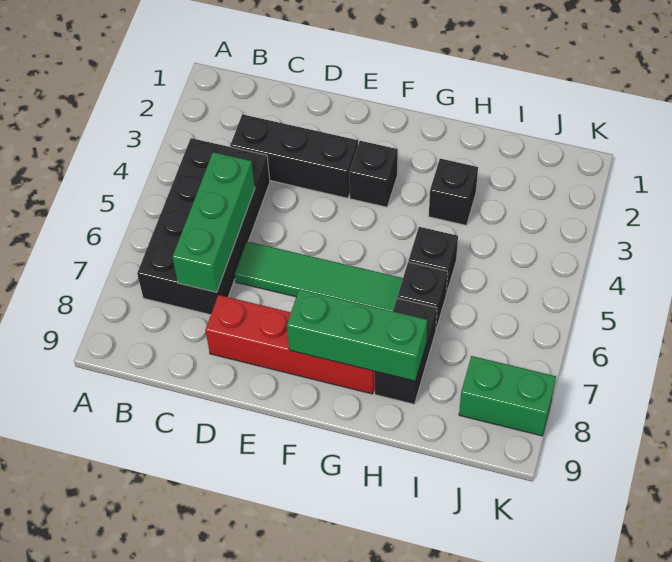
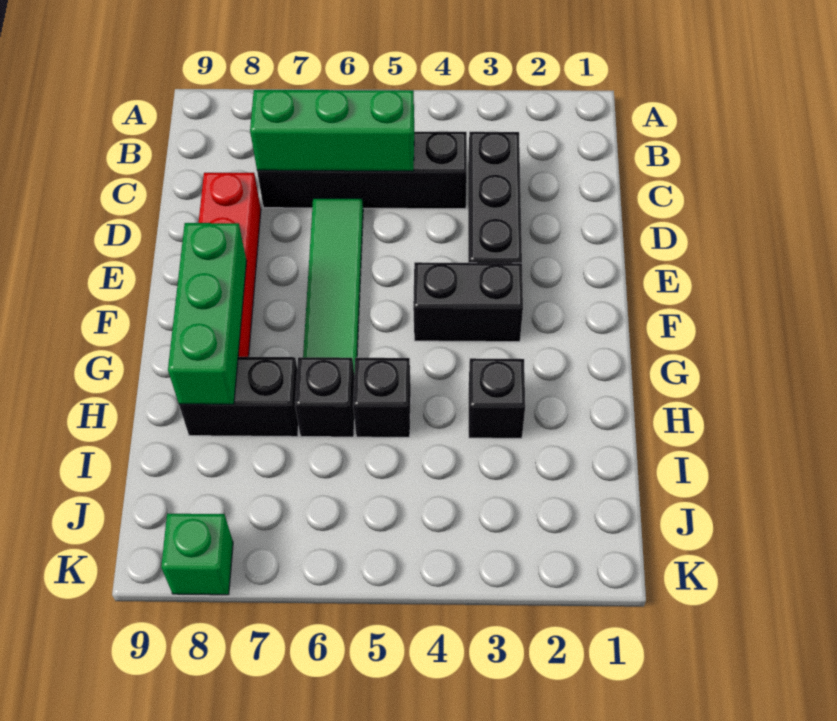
black 2x4 brick [137,138,270,315] -> black 1x4 brick [257,132,467,209]
black 1x1 brick [349,141,398,207] -> black 1x2 brick [413,262,523,342]
green 1x2 brick [459,356,556,436] -> green 1x1 brick [161,514,233,595]

